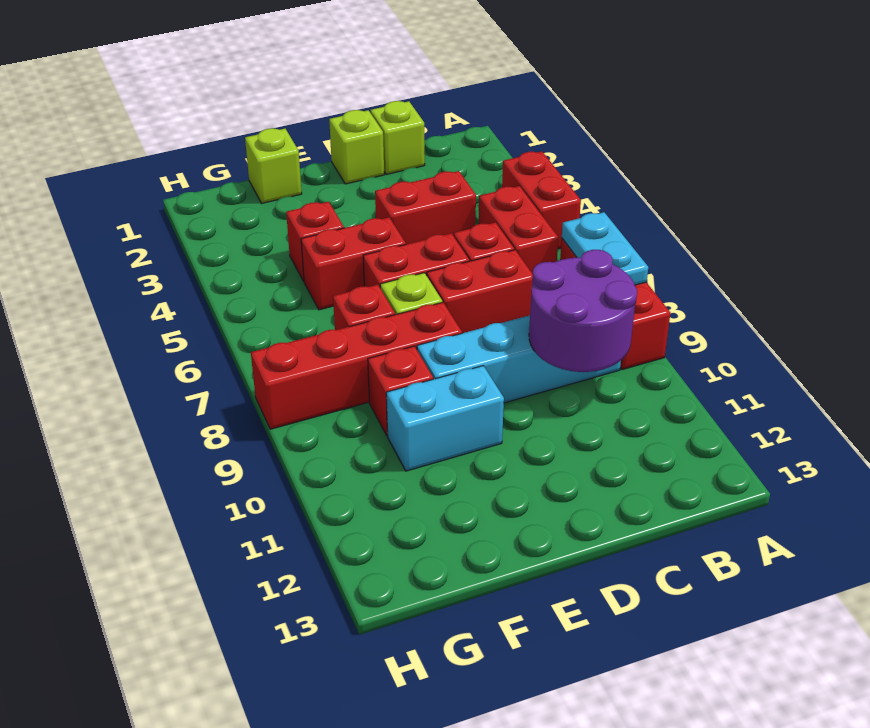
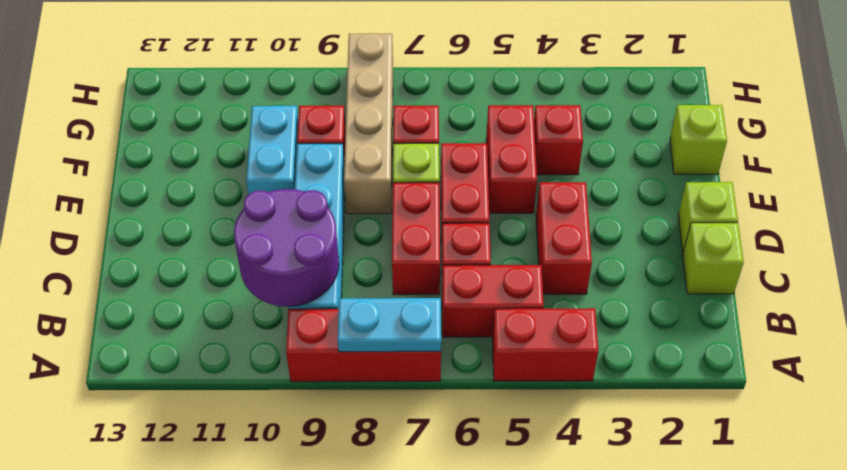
red 1x4 brick [251,302,462,429] -> tan 1x4 brick [344,33,393,214]

